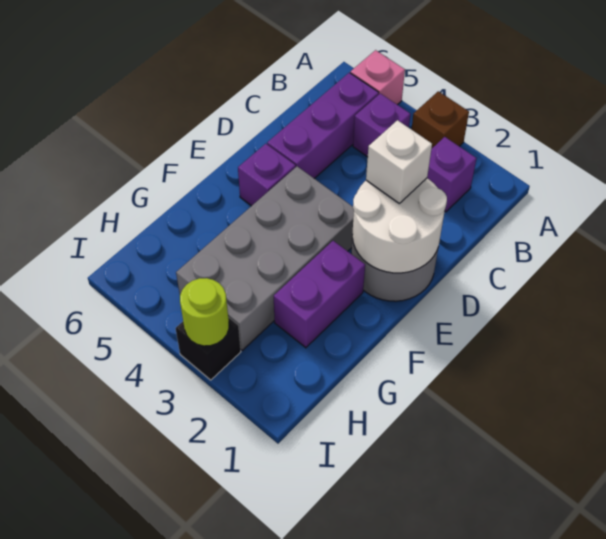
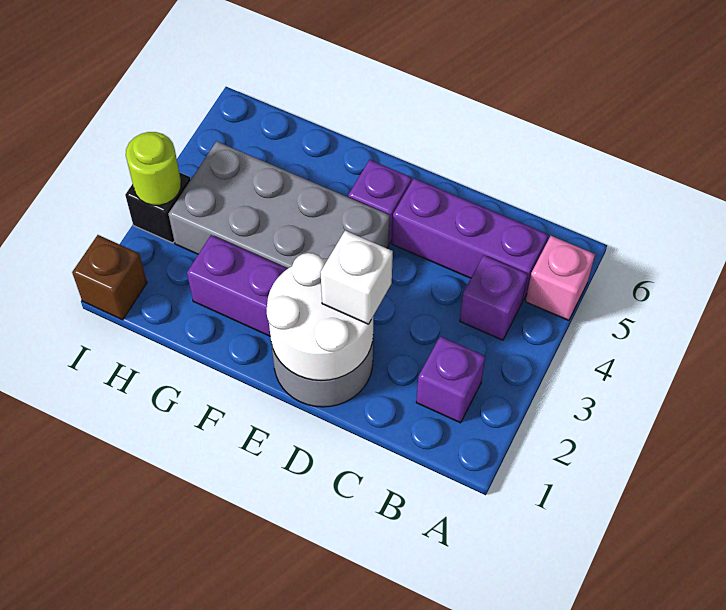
brown 1x1 brick [411,91,469,148] -> brown 1x1 brick moved to [72,235,147,320]

